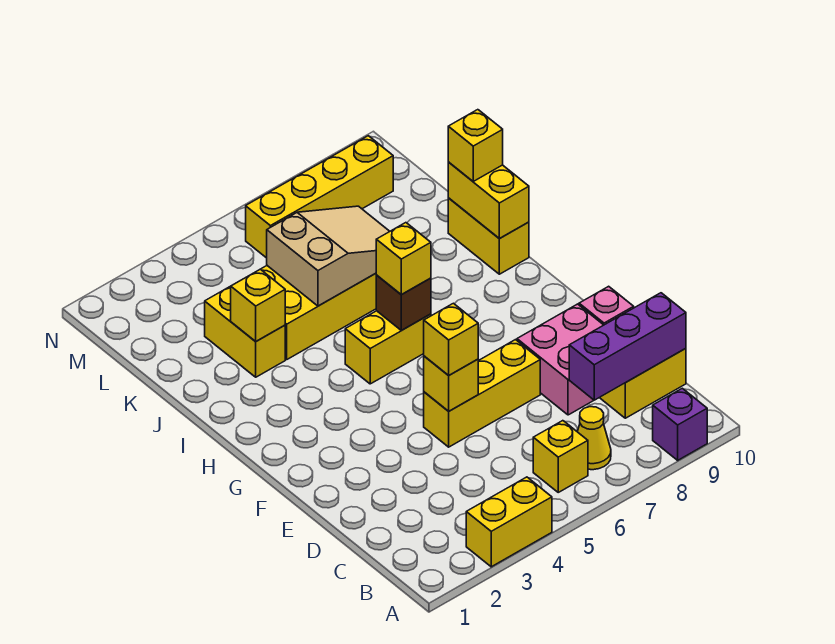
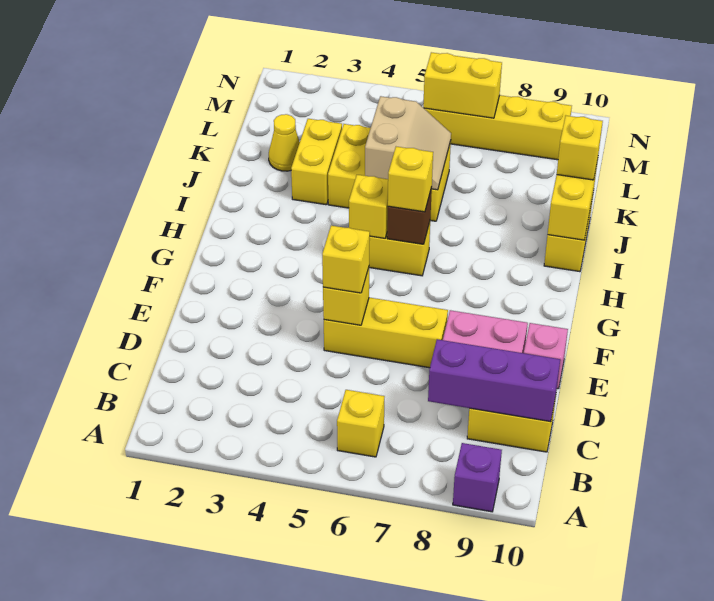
yellow 1x2 brick [466,477,552,567] -> yellow 1x2 brick moved to [423,52,502,118]
yellow 1x1 cone [578,407,611,470] -> yellow 1x1 cone moved to [269,114,300,171]
yellow 1x1 brick [231,269,285,342] -> yellow 1x1 brick moved to [349,175,388,238]
tan 2x3 slope [267,206,390,306] -> tan 2x2 slope [365,96,451,190]

